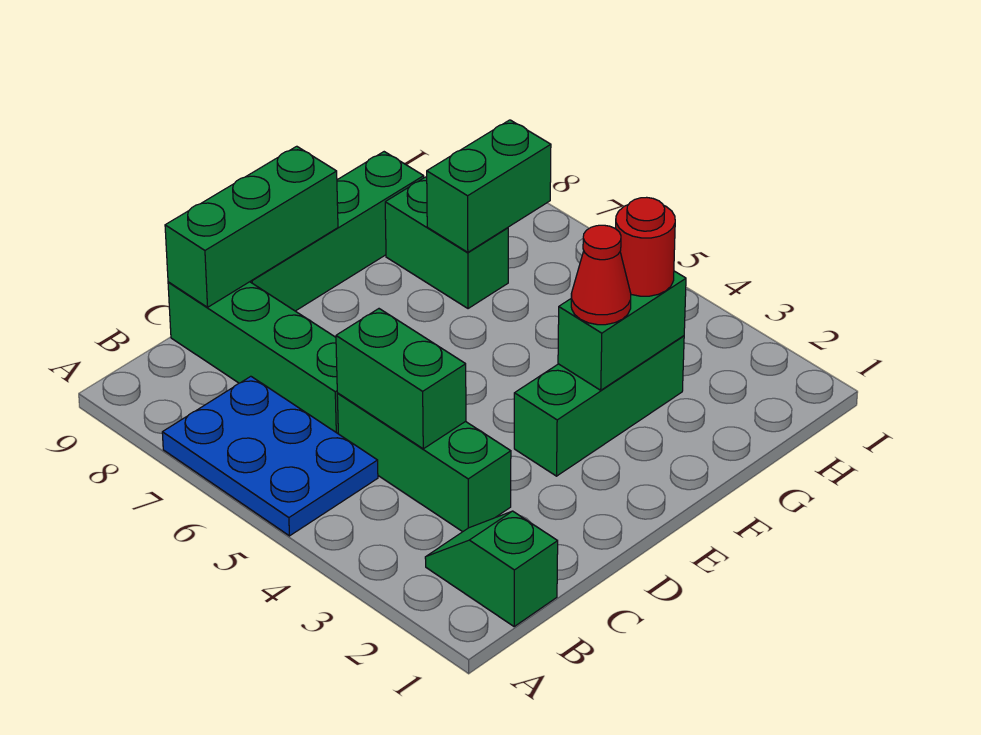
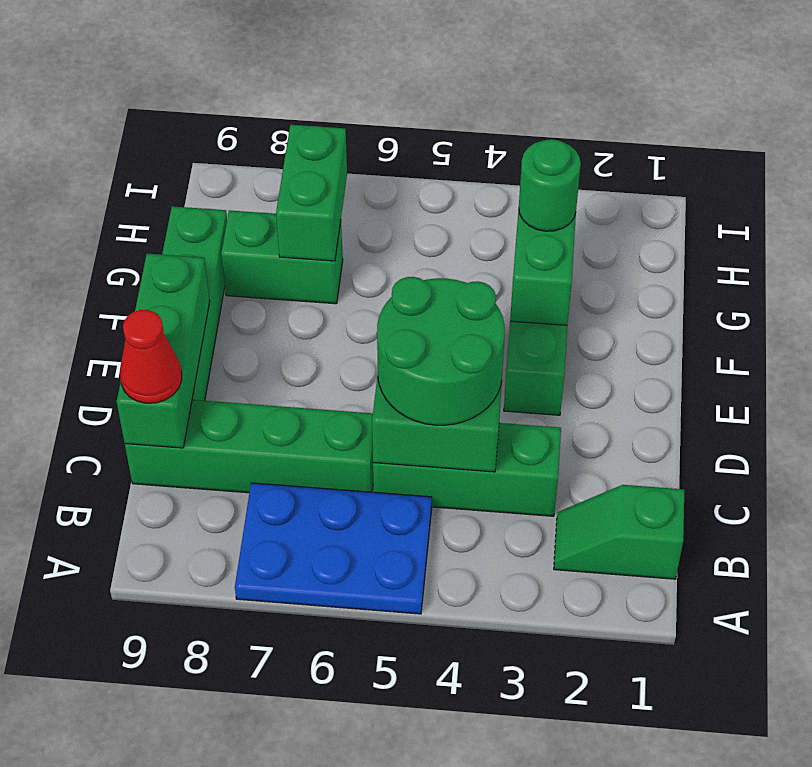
none -> green 2x2 round brick [377,277,505,425]
red 1x1 cone [571,225,631,325] -> red 1x1 cone moved to [120,310,182,403]
red 1x1 round brick [616,197,675,296] -> green 1x1 round brick [519,139,581,231]

